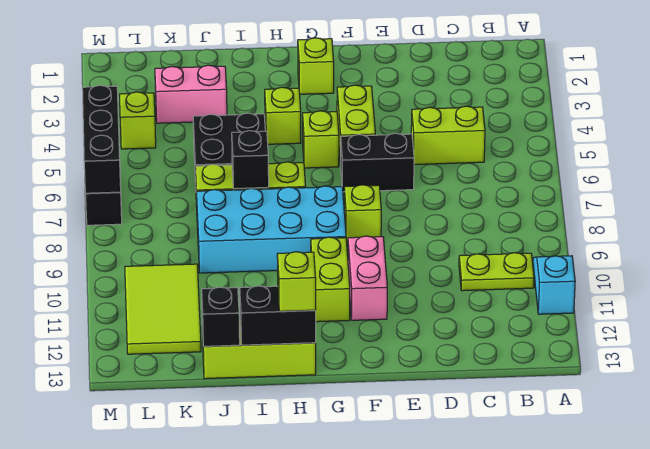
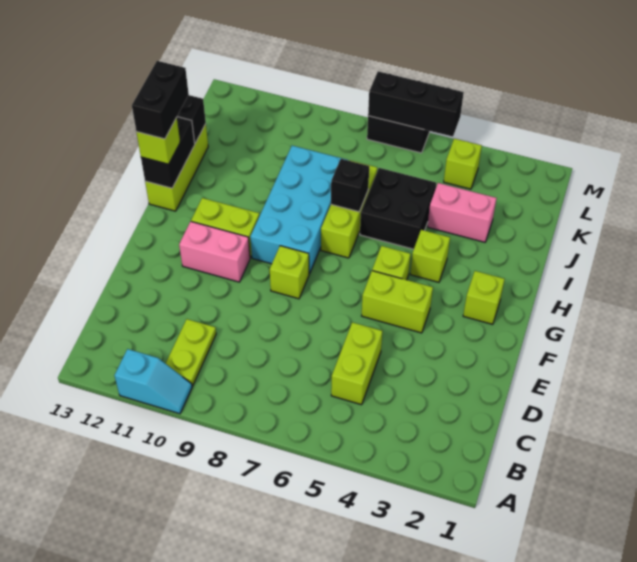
black 1x2 brick [341,133,414,192] -> black 1x2 brick moved to [132,61,189,139]
pink 1x2 brick [155,65,227,123] -> pink 1x2 brick turned to [427,183,497,242]
lime 2x3 tile [125,264,201,354] -> none

